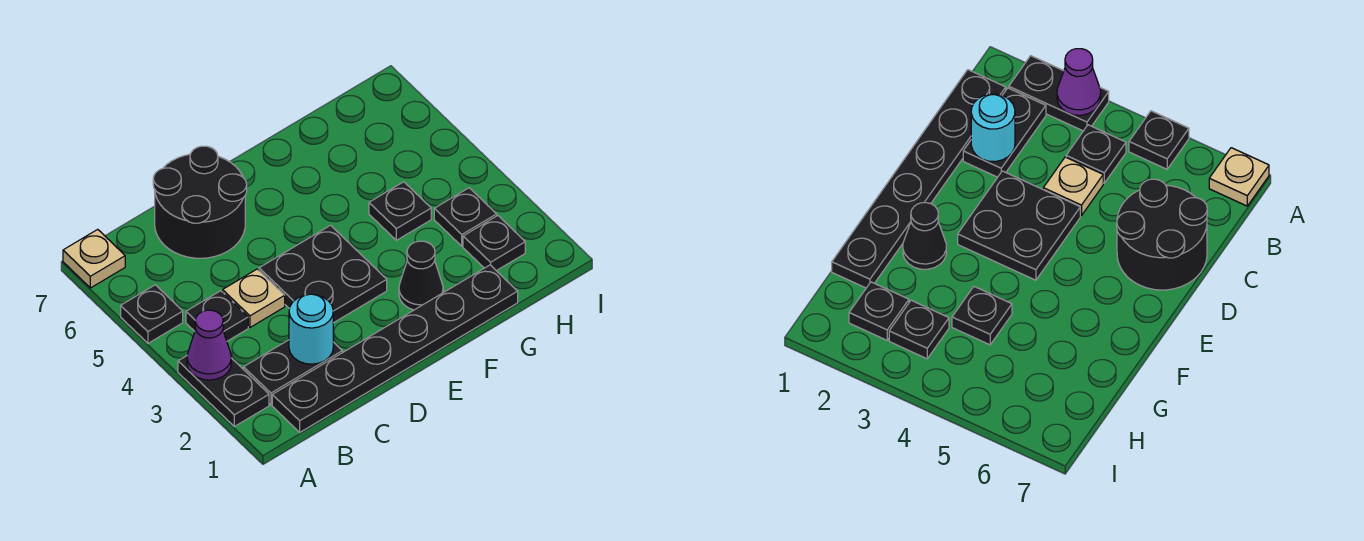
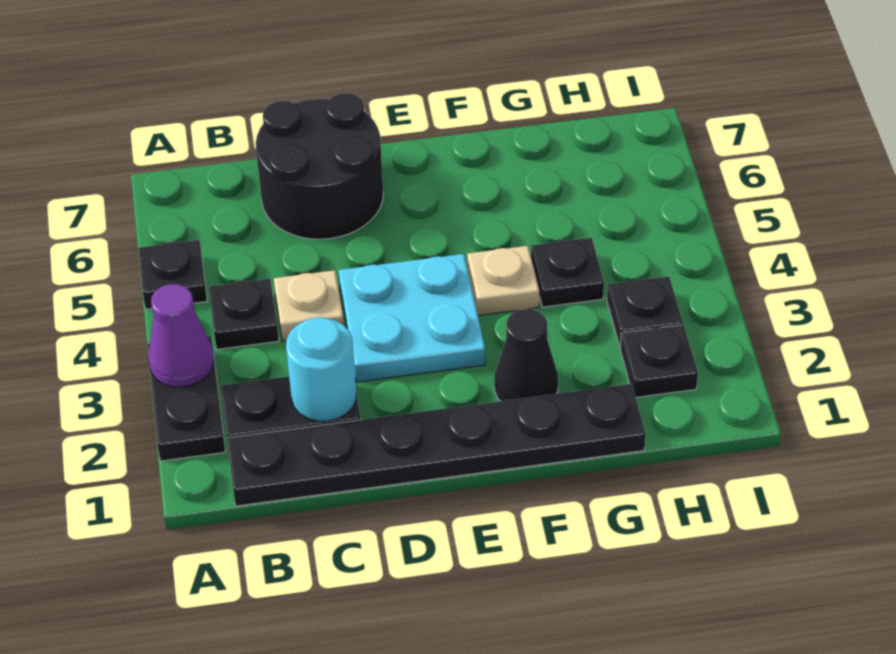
tan 1x1 plate [63,229,125,288] -> tan 1x1 plate moved to [467,246,539,316]
black 2x2 plate [259,225,387,323] -> cyan 2x2 plate [339,254,485,382]

